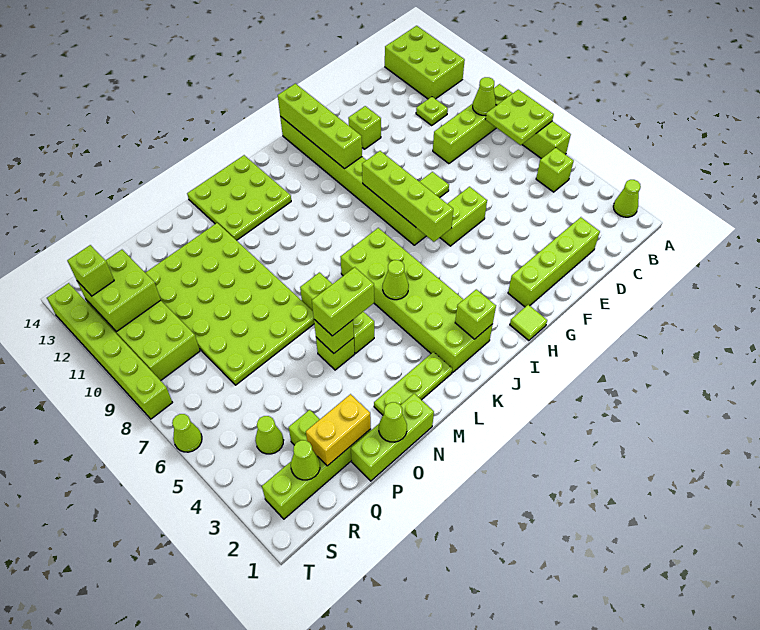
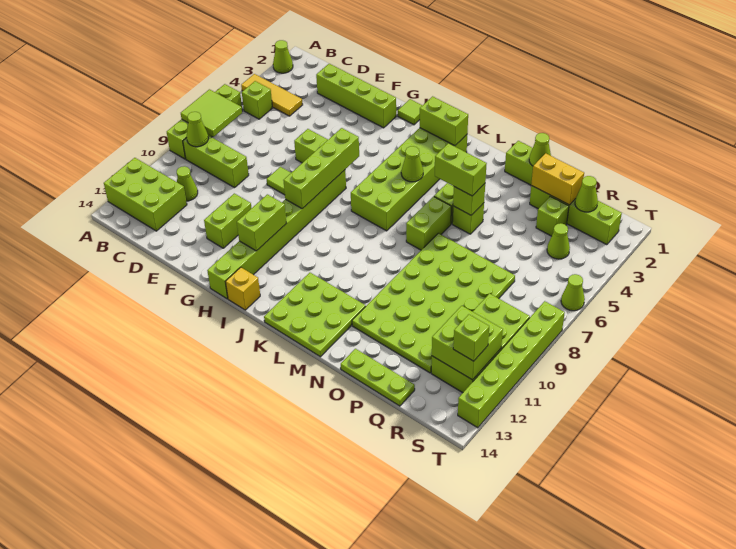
none -> yellow 1x3 tile [241,74,303,116]
lime 2x2 plate [485,90,554,145] -> lime 2x2 tile [181,89,242,137]
lime 2x3 brick [385,26,465,99] -> lime 2x3 brick turned to [104,158,187,231]
lime 1x1 plate [416,97,448,125] -> lime 1x1 cone [177,166,198,201]
lime 1x1 brick [348,106,381,149] -> lime 1x2 brick [204,193,251,248]
lime 1x4 brick [278,84,362,169] -> lime 1x2 brick [237,194,286,251]
none -> yellow 1x1 brick [226,267,260,310]
lime 1x1 brick [455,289,496,339] -> lime 1x2 brick [420,96,468,146]
lime 1x3 plate [374,352,452,415] -> lime 1x3 plate moved to [341,349,415,406]

